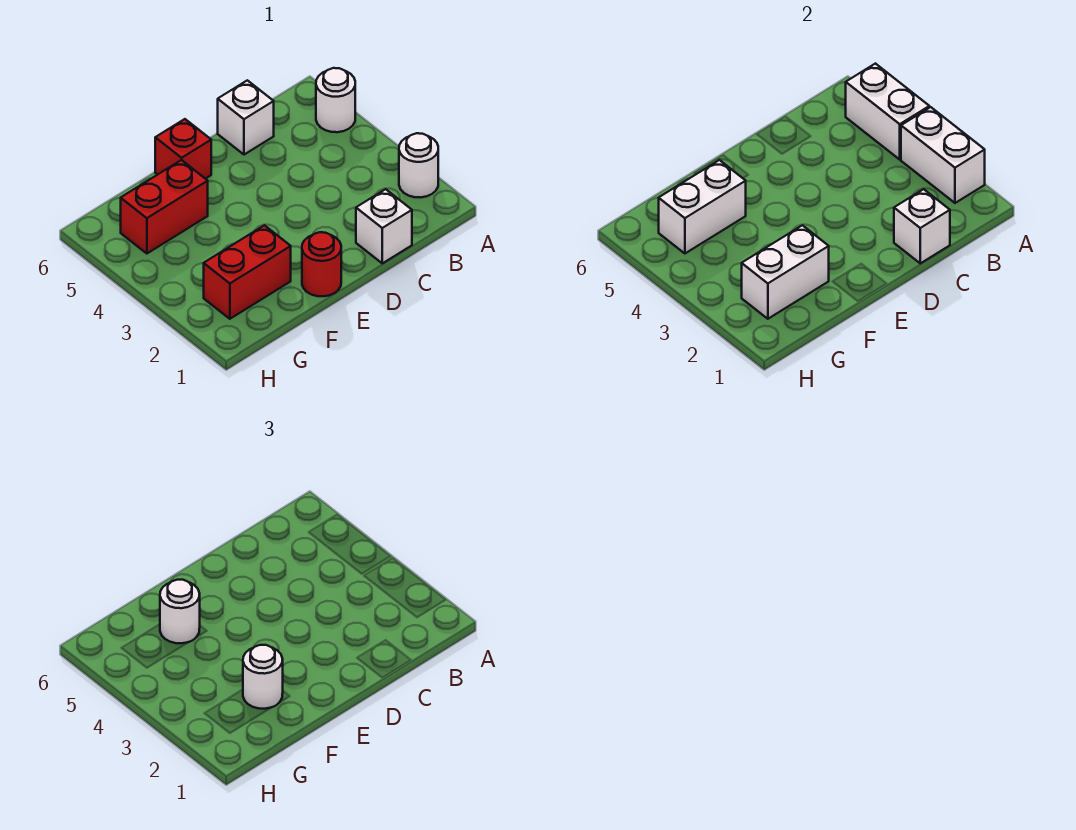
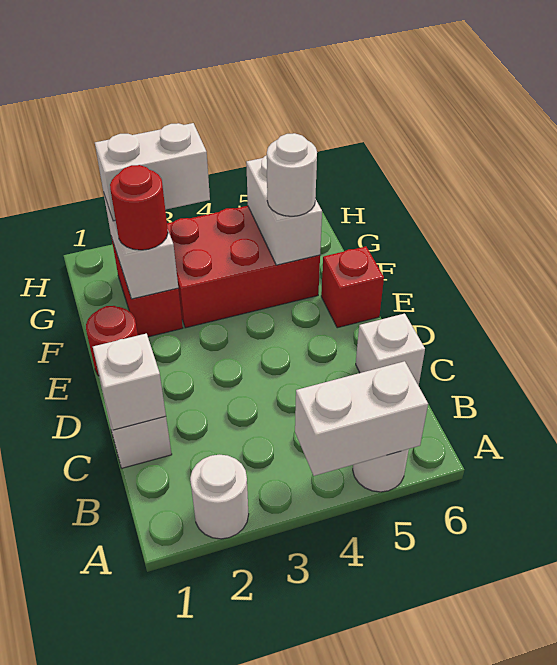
white 1x2 brick [901,107,985,203] -> white 1x2 brick moved to [95,123,210,221]
white 1x1 round brick [243,645,283,709] -> red 1x1 round brick [110,165,168,250]
red 1x2 brick [121,160,208,253] -> red 2x3 brick [167,206,320,328]

